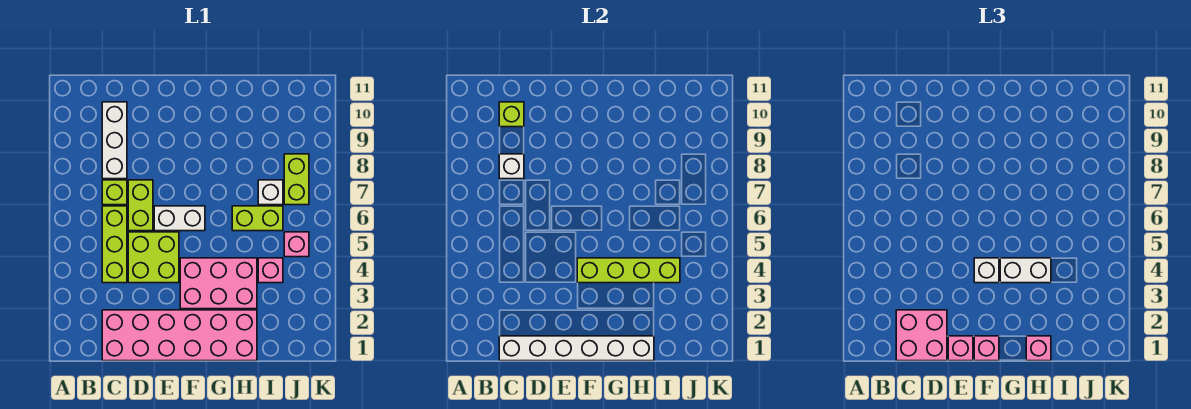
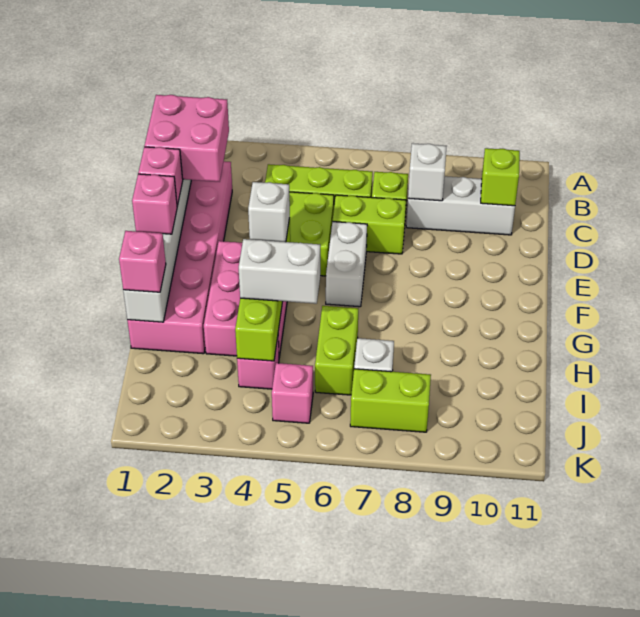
white 1x2 brick [1000,258,1051,283] -> white 1x2 brick turned to [239,239,320,304]

